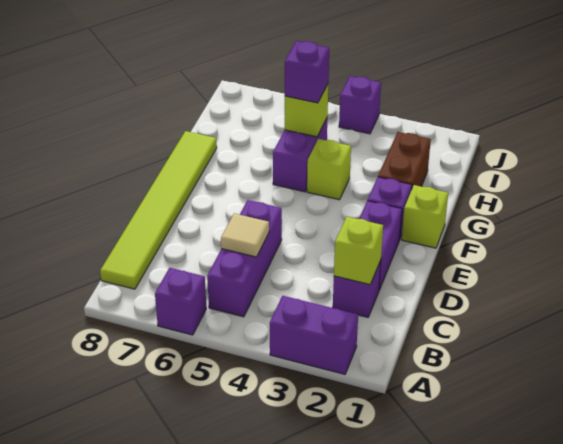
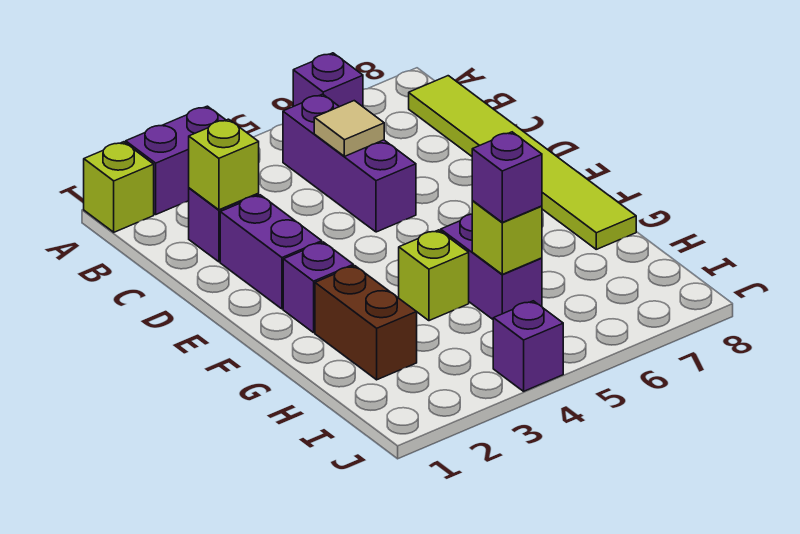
lime 1x1 brick [402,185,448,248] -> lime 1x1 brick moved to [84,142,154,232]

